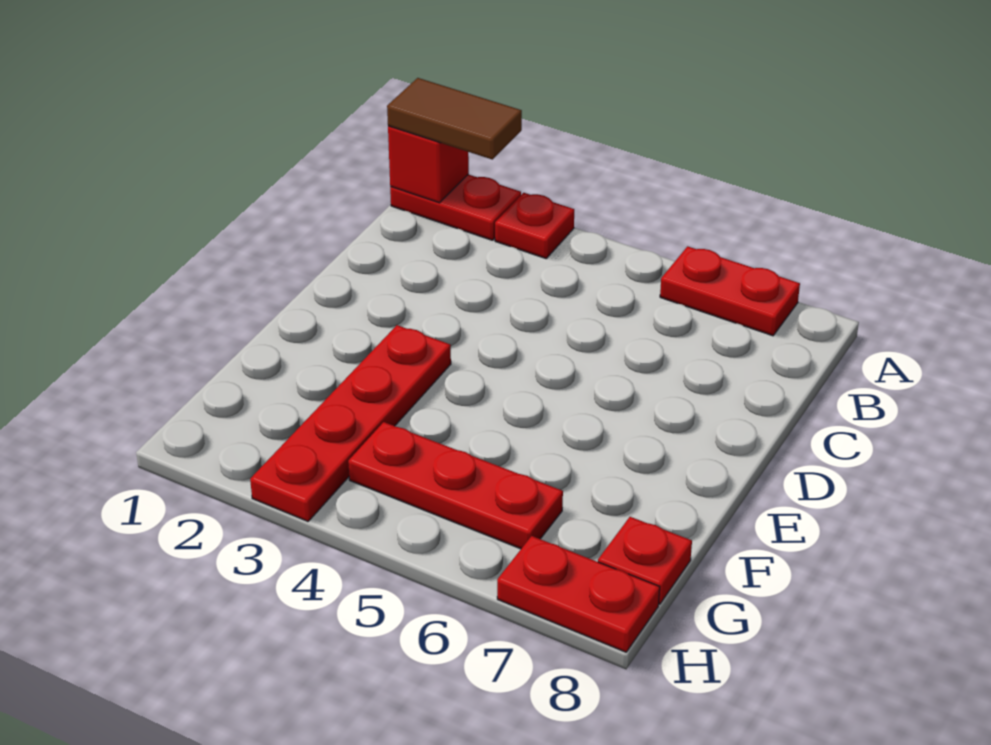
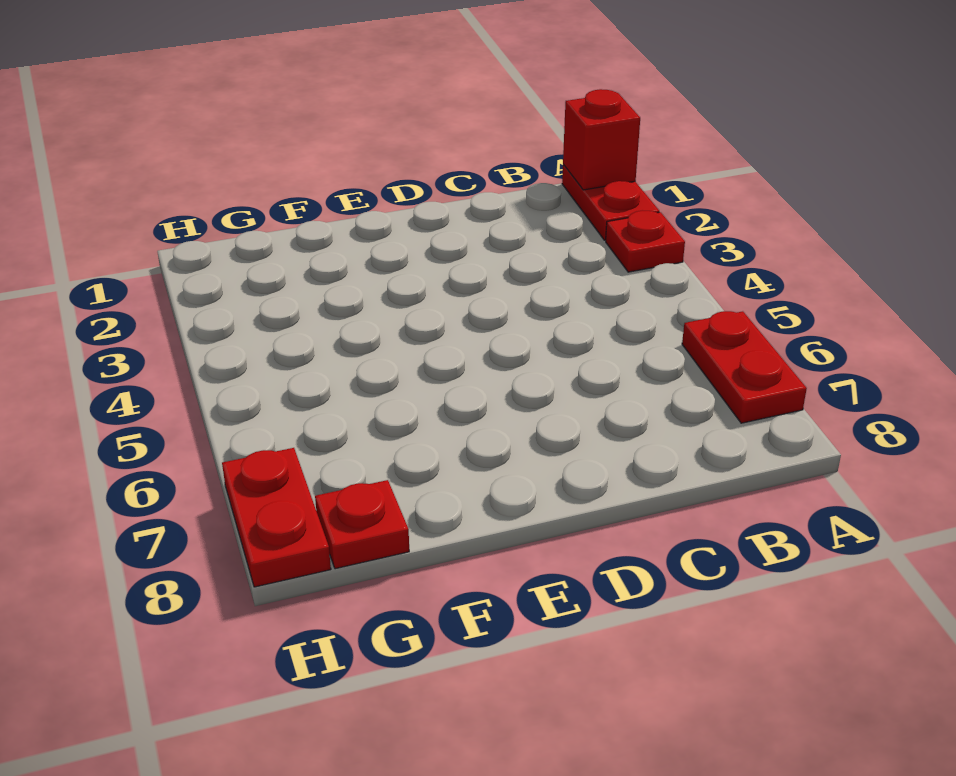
brown 1x2 tile [387,78,522,160] -> none
red 1x4 plate [250,325,451,521] -> none
red 1x3 plate [348,422,563,549] -> none

